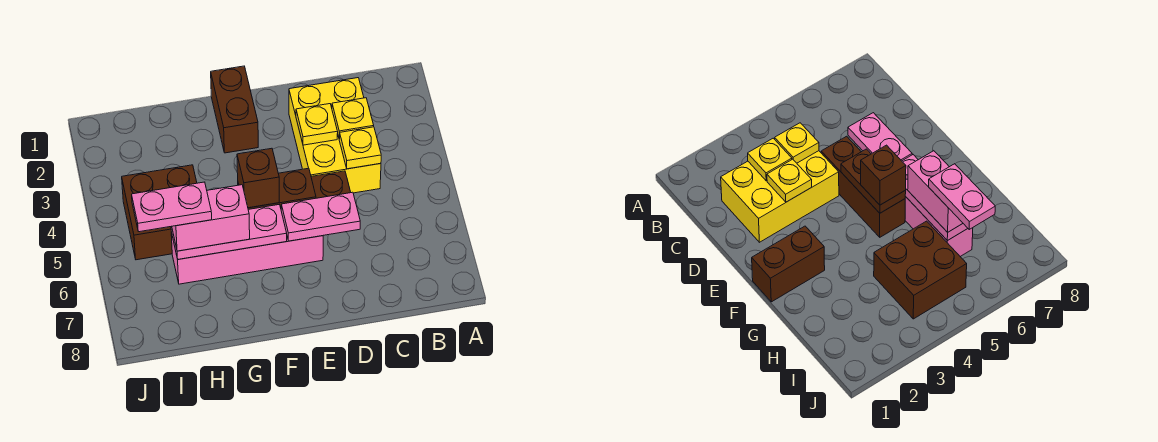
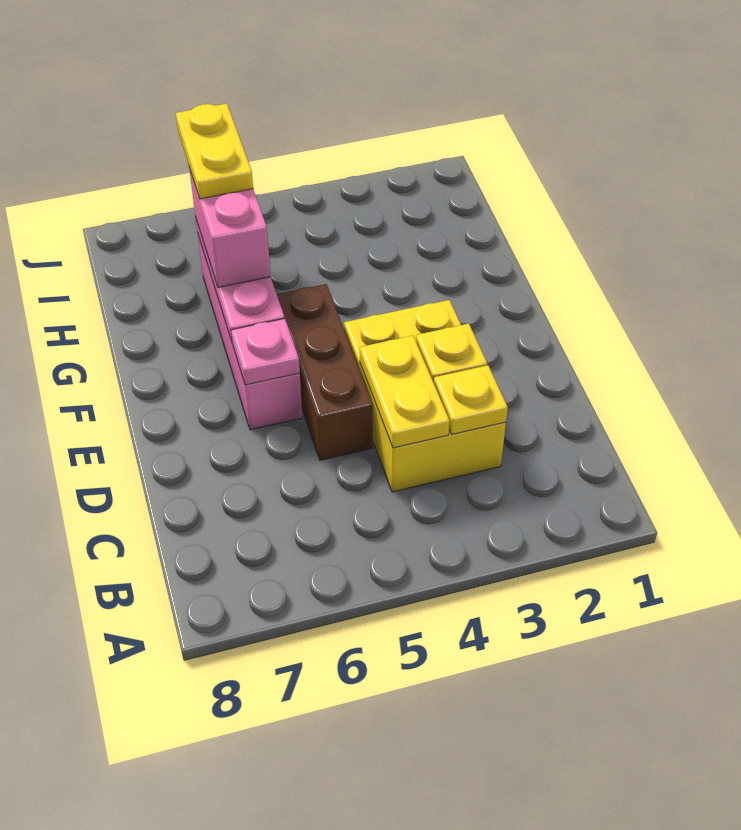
yellow 2x3 brick [289,78,381,193] -> yellow 2x3 brick turned to [344,300,506,492]
yellow 1x1 plate [339,127,381,169] -> yellow 1x2 plate [360,336,450,448]
pink 1x2 plate [281,192,360,241] -> pink 1x1 plate [231,319,300,385]
brown 1x2 plate [238,168,316,209] -> none
brown 1x2 brick [211,66,258,153] -> none
brown 1x1 brick [237,148,279,208] -> none
brown 2x2 brick [122,165,197,260] -> none
pink 1x2 plate [132,182,212,232] -> yellow 1x2 plate [176,104,253,199]

